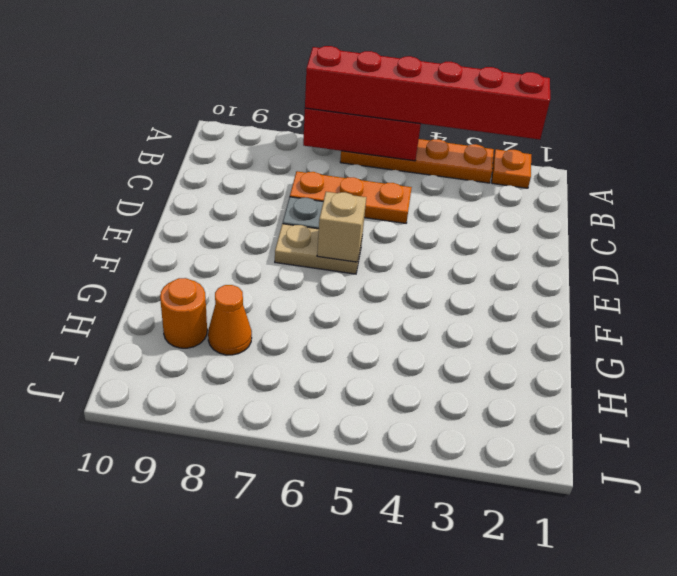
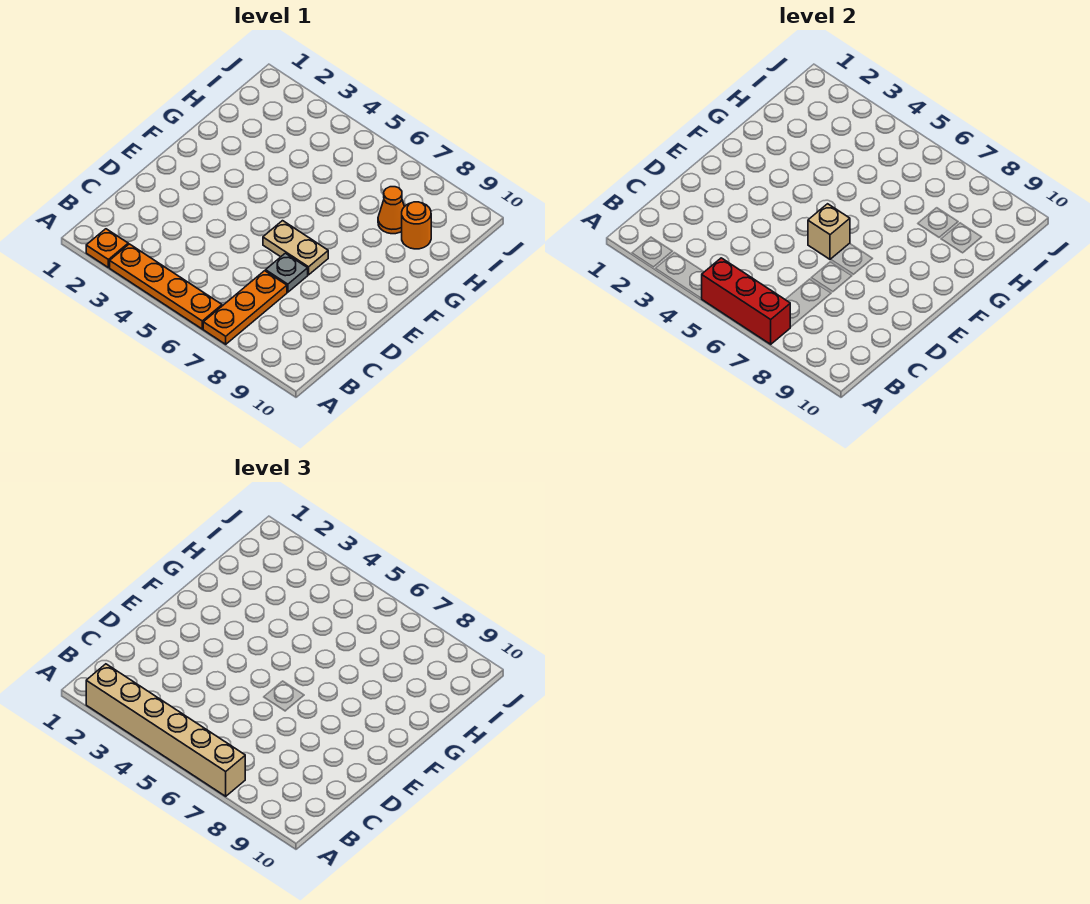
red 1x6 brick [305,46,550,140] -> tan 1x6 brick [86,664,245,796]
orange 1x3 plate [290,171,412,223] -> orange 1x3 plate turned to [203,271,287,344]

